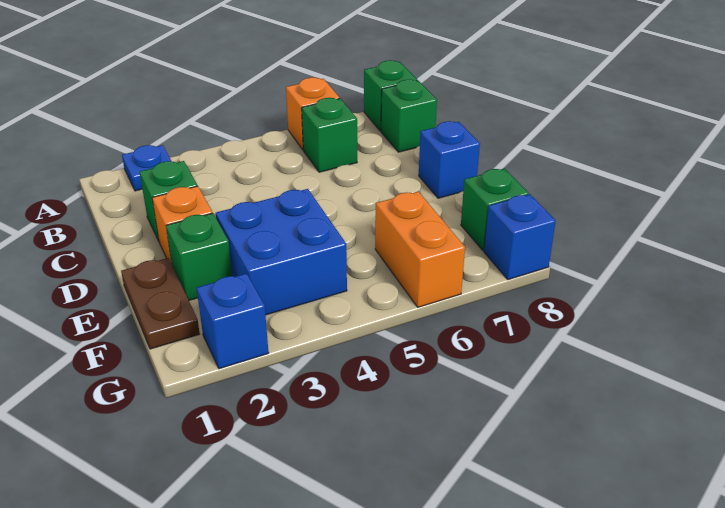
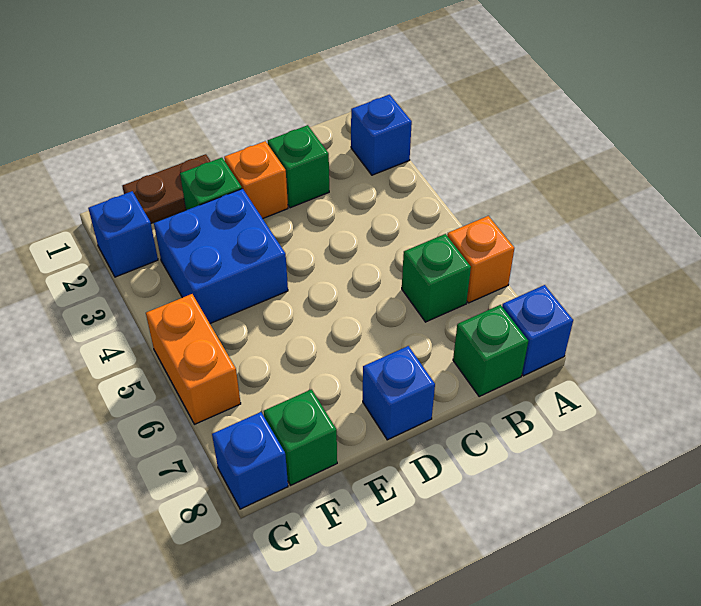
blue 1x1 plate [122,145,171,191] -> blue 1x1 brick [351,95,412,175]
green 1x1 brick [364,60,417,131] -> blue 1x1 brick [502,285,573,376]
orange 1x2 brick [375,192,465,307] -> orange 1x2 brick turned to [146,294,241,424]

